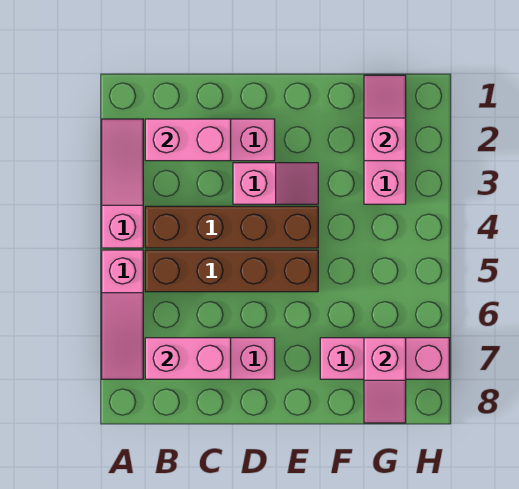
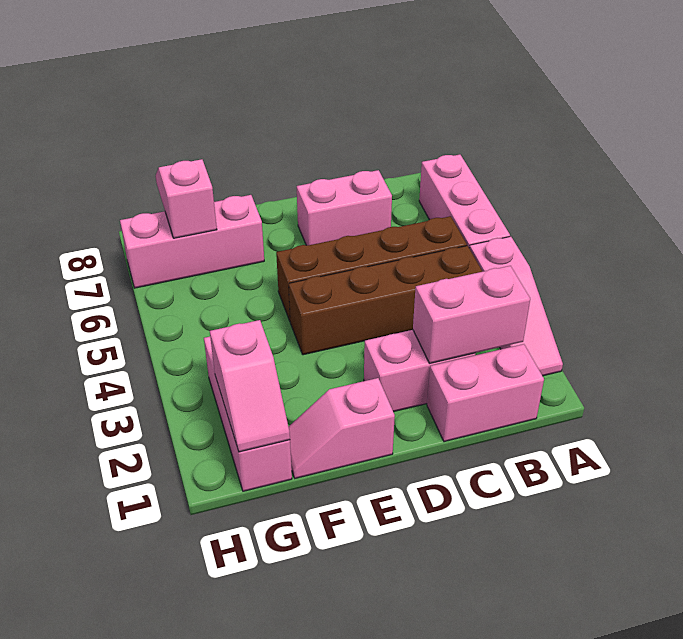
pink 1x3 slope [102,250,143,379] -> pink 1x3 brick [419,154,510,248]
pink 1x2 brick [145,338,231,379] -> pink 1x2 brick moved to [427,344,544,442]
pink 1x2 slope [233,163,318,204] -> pink 1x2 slope moved to [289,378,395,478]

